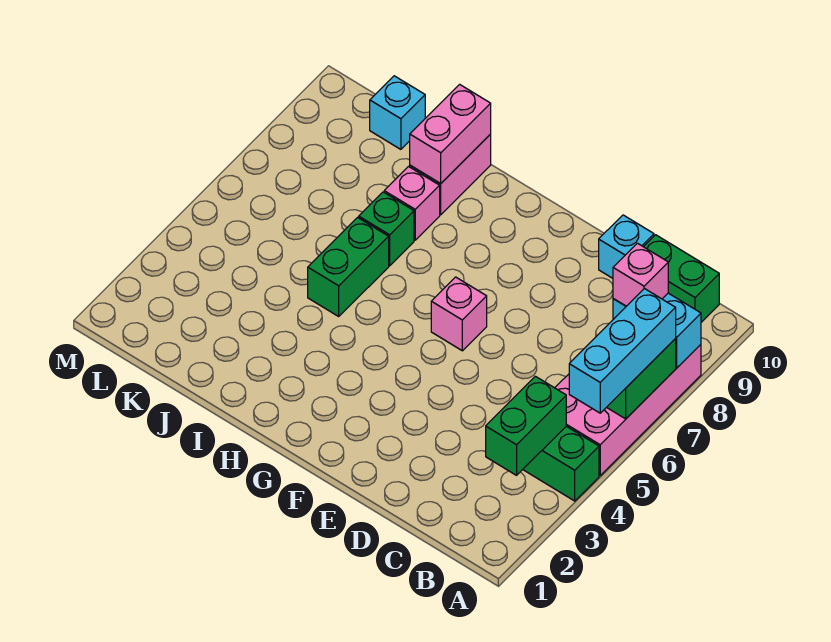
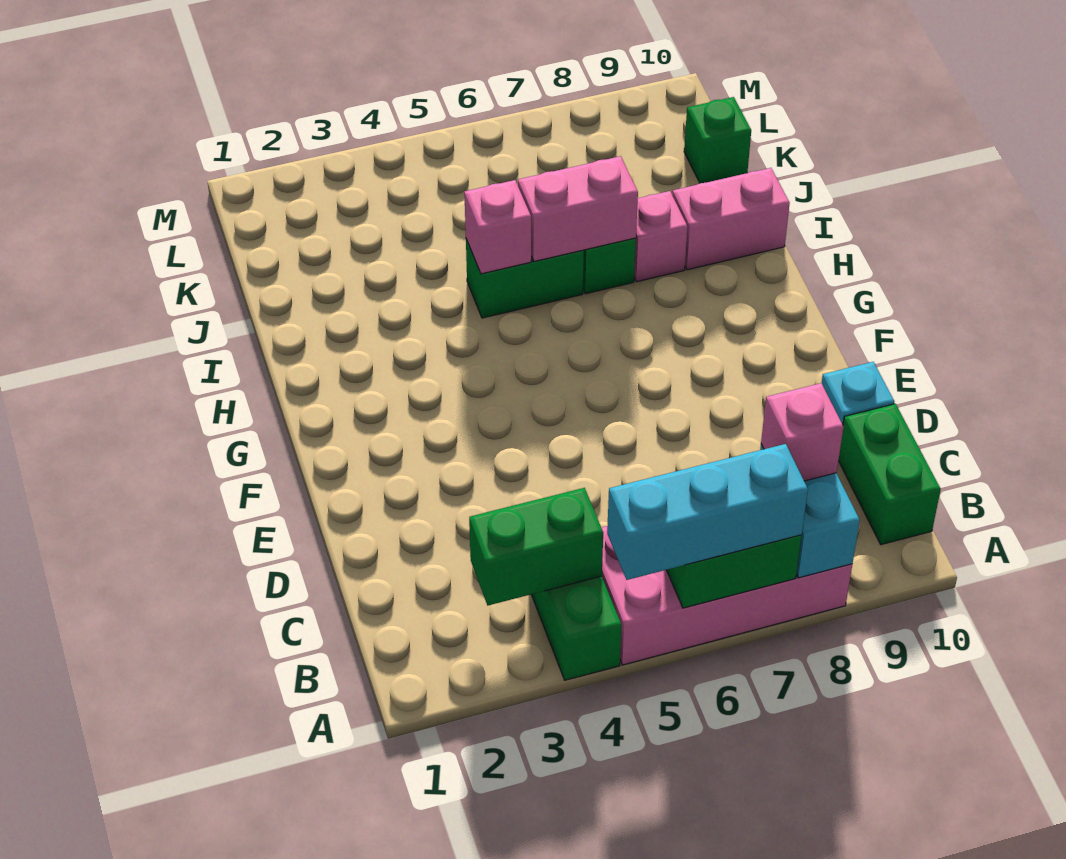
pink 1x1 brick [431,277,487,351] -> pink 1x1 brick moved to [464,180,531,274]
pink 1x2 brick [410,84,491,184] -> pink 1x2 brick moved to [518,156,638,261]
cyan 1x1 brick [370,76,425,149] -> green 1x1 brick [684,97,751,183]

